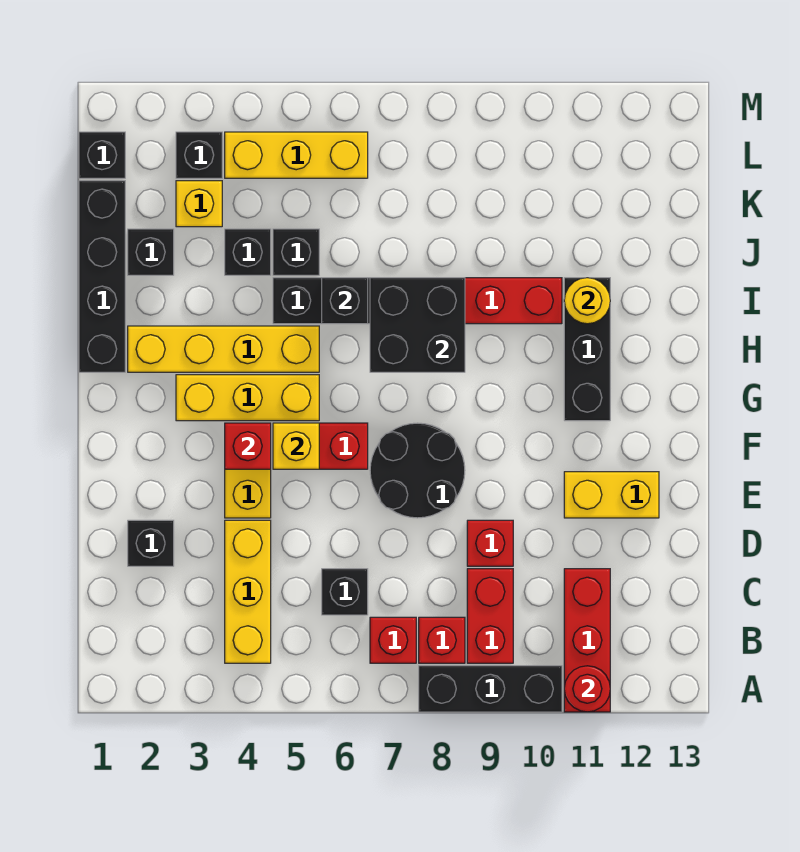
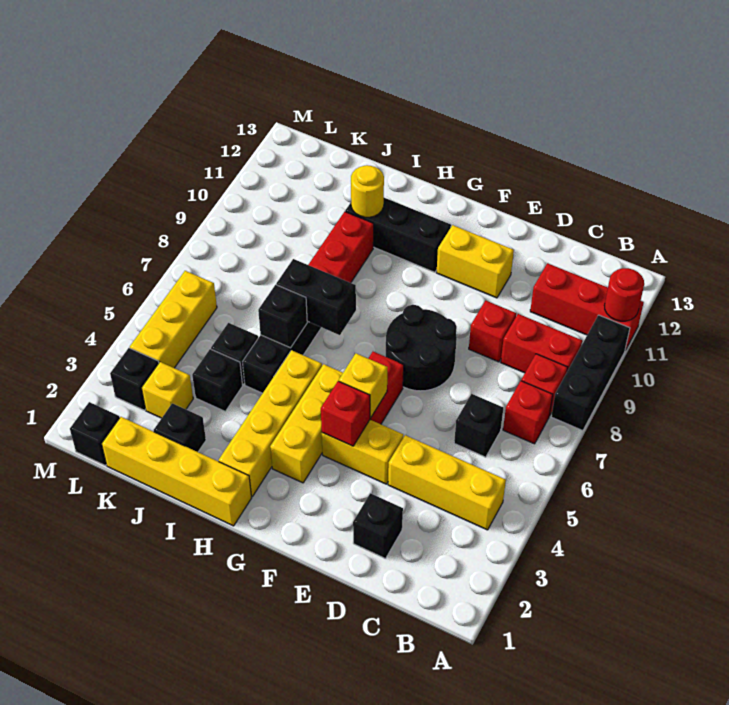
yellow 1x2 brick [564,472,659,518] -> yellow 1x2 brick turned to [437,225,514,298]
black 1x4 brick [79,181,125,372] -> yellow 1x4 brick [102,417,251,526]
black 2x2 brick [370,278,465,372] -> black 1x2 brick [276,259,356,335]

